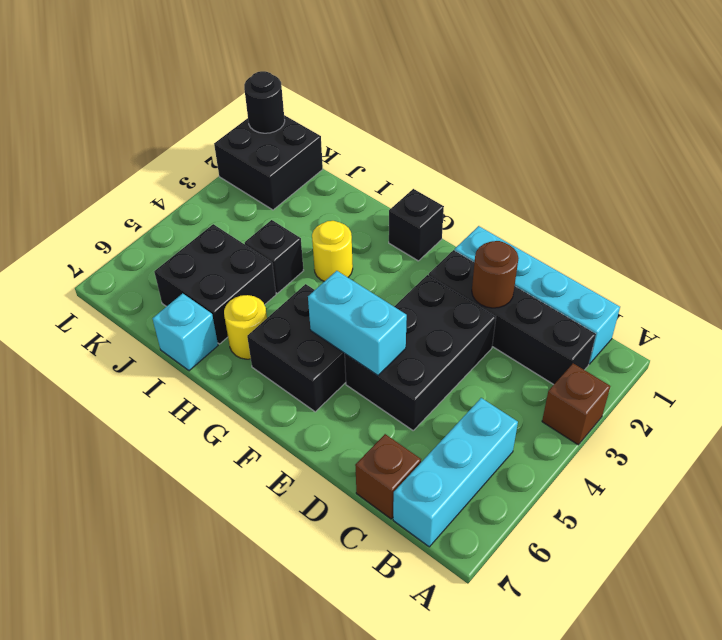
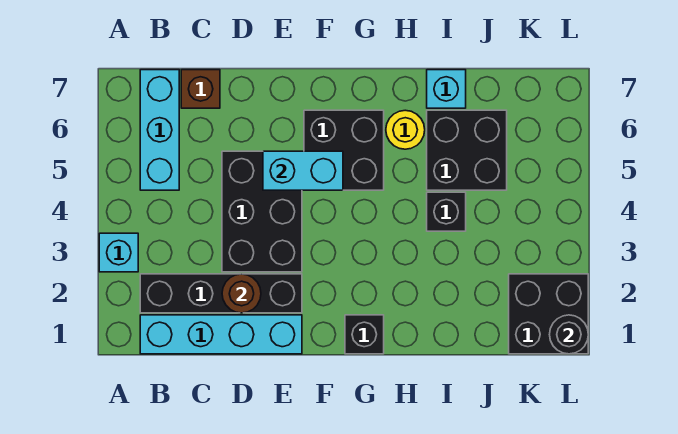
brown 1x1 brick [542,363,610,445] -> cyan 1x1 brick [99,233,138,272]
yellow 1x1 round brick [312,221,353,281] -> none

